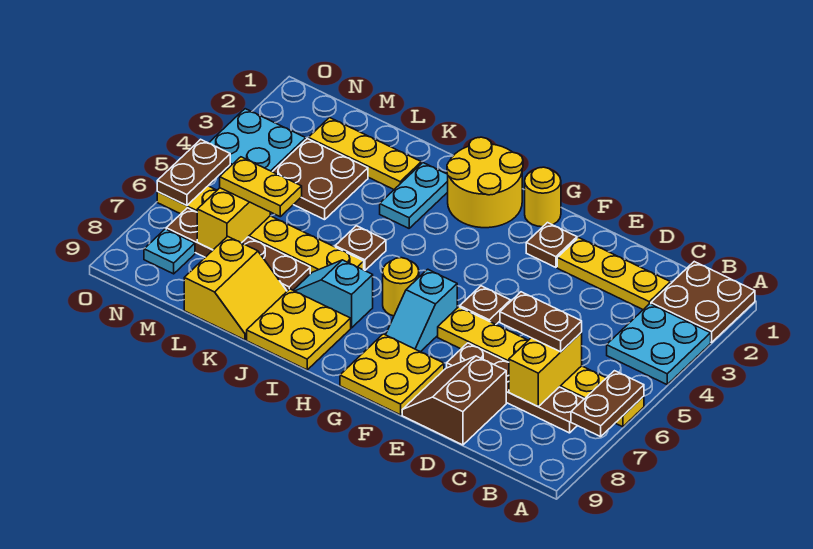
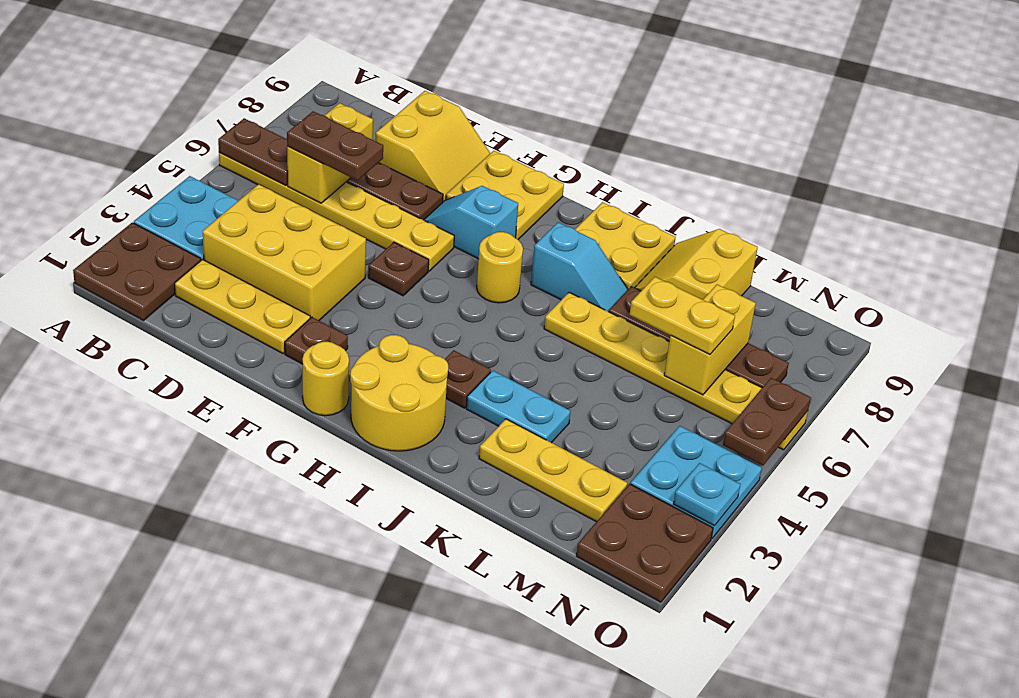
brown 1x2 plate [571,371,644,437] -> brown 1x2 plate turned to [218,118,288,185]
none -> yellow 2x3 brick [203,184,366,320]
brown 2x2 slope [402,356,506,445] -> yellow 2x2 slope [376,91,490,202]
cyan 1x2 slope [386,269,457,352] -> cyan 1x2 slope turned to [424,186,518,259]
cyan 1x2 plate [380,163,448,228] -> cyan 1x2 plate turned to [466,371,571,443]
brown 1x1 plate [335,226,386,271] -> brown 1x1 plate moved to [445,350,491,408]
brown 2x2 plate [273,139,368,220] -> brown 2x2 plate moved to [576,484,713,602]
cyan 1x1 plate [144,229,195,274] -> cyan 1x1 plate moved to [674,463,740,526]

